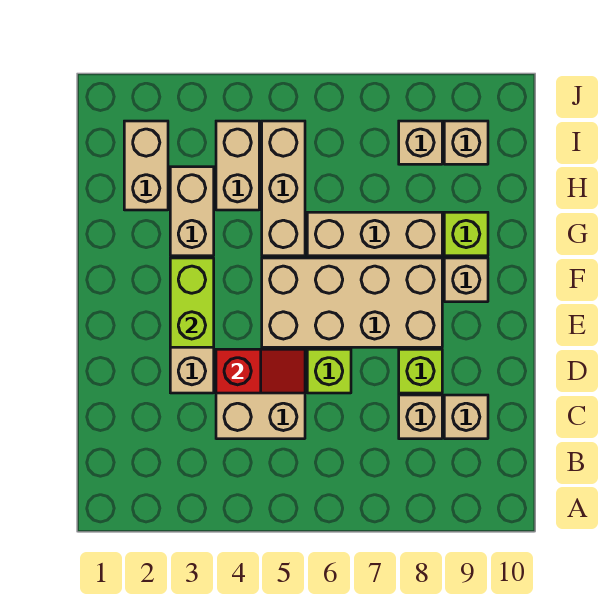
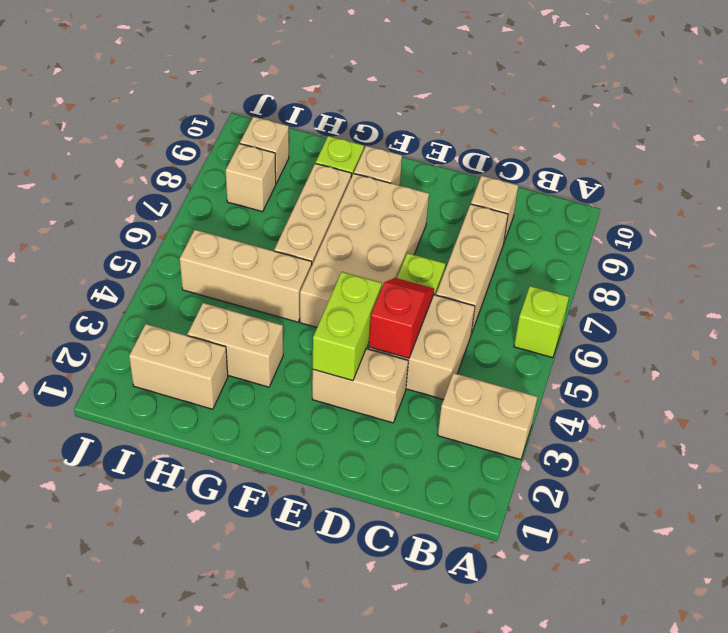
tan 1x1 brick [399,395,442,439] -> tan 1x3 brick [436,204,508,334]
lime 1x1 brick [399,349,442,393] -> lime 1x1 brick moved to [514,286,569,358]
lime 1x2 brick [170,258,214,347] -> lime 1x2 brick turned to [313,272,382,381]
tan 1x2 brick [216,121,259,210] -> tan 1x2 brick moved to [438,373,537,460]

